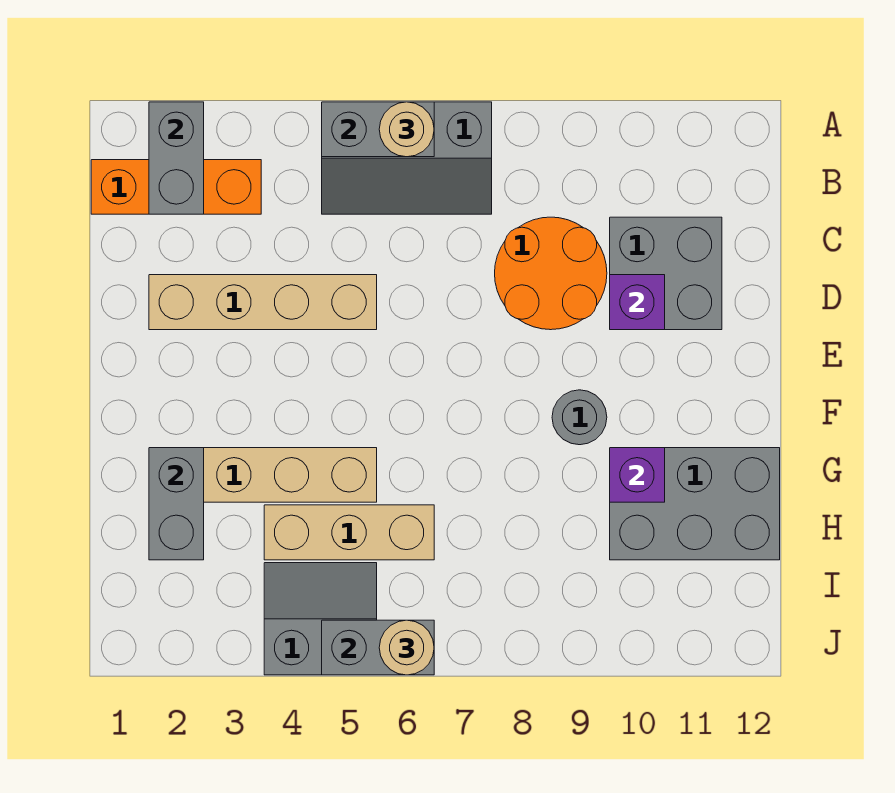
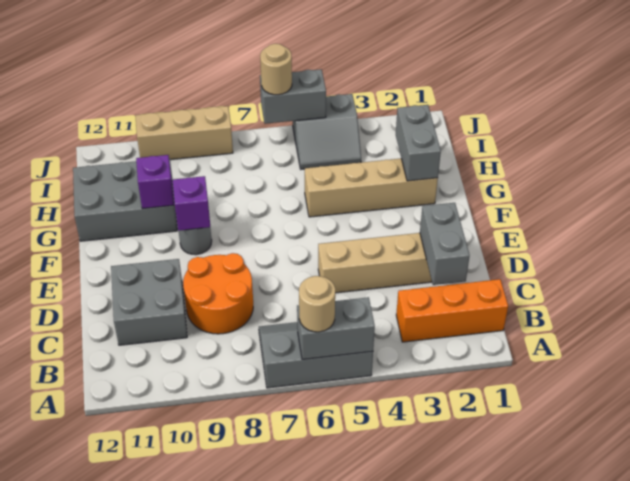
grey 1x2 brick [149,102,204,214] -> grey 1x2 brick moved to [420,203,470,285]
purple 1x1 brick [610,275,665,330] -> purple 1x1 brick moved to [173,176,210,231]
tan 1x3 brick [264,505,434,560] -> tan 1x3 brick moved to [135,106,233,160]

